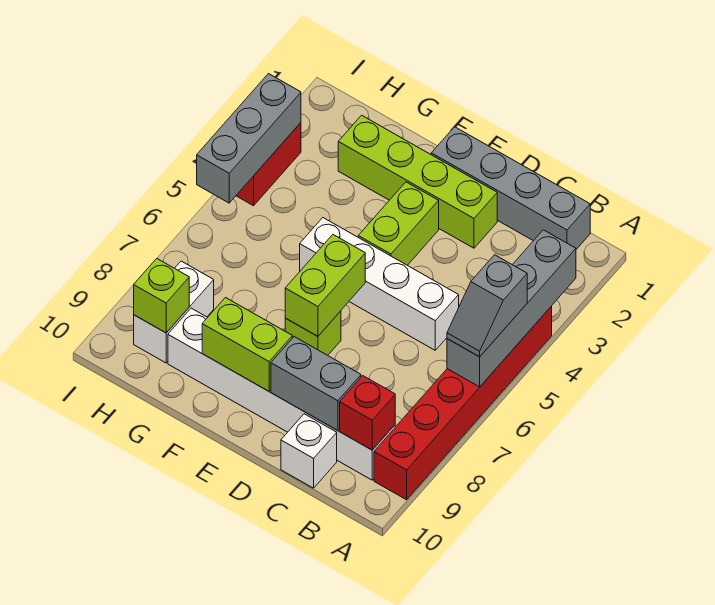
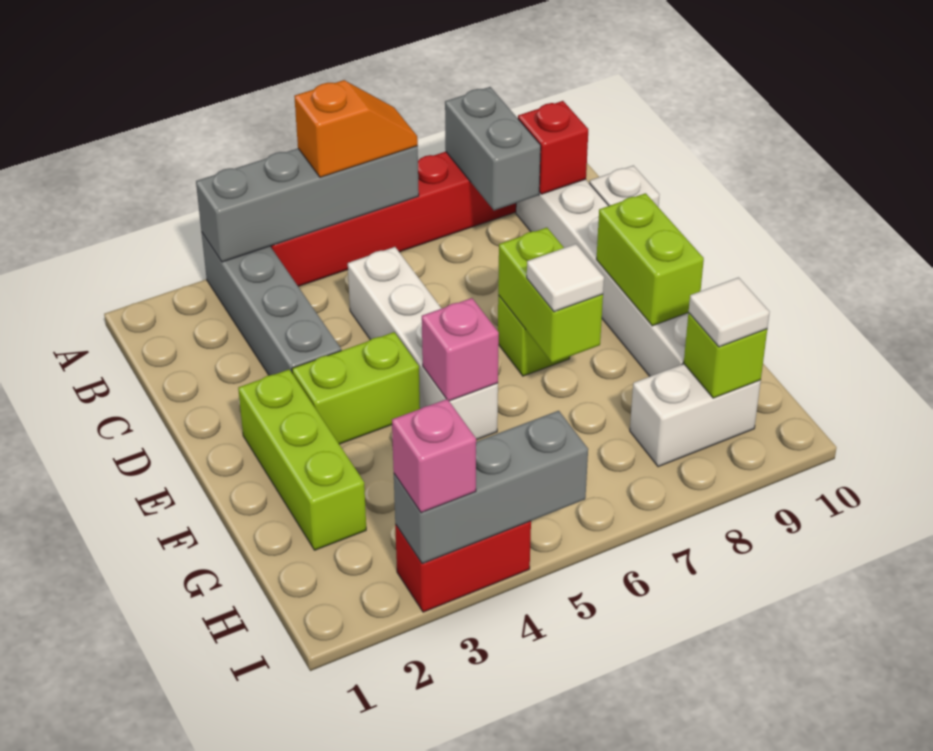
grey 1x2 slope [447,255,527,357] -> orange 1x2 slope [294,80,418,177]
grey 1x4 brick [431,127,590,249] -> grey 1x4 brick moved to [202,233,341,375]
grey 1x2 brick [271,337,361,431] -> grey 1x2 brick moved to [445,87,541,210]
lime 1x4 brick [338,115,497,248] -> lime 1x3 brick [238,369,366,550]
lime 1x2 brick [285,235,365,336] -> lime 1x2 brick turned to [498,228,603,363]
none -> pink 1x1 brick [422,298,499,401]
none -> white 1x1 tile [527,244,604,312]
none -> white 1x1 tile [689,278,770,347]
none -> pink 1x1 brick [392,399,476,513]

